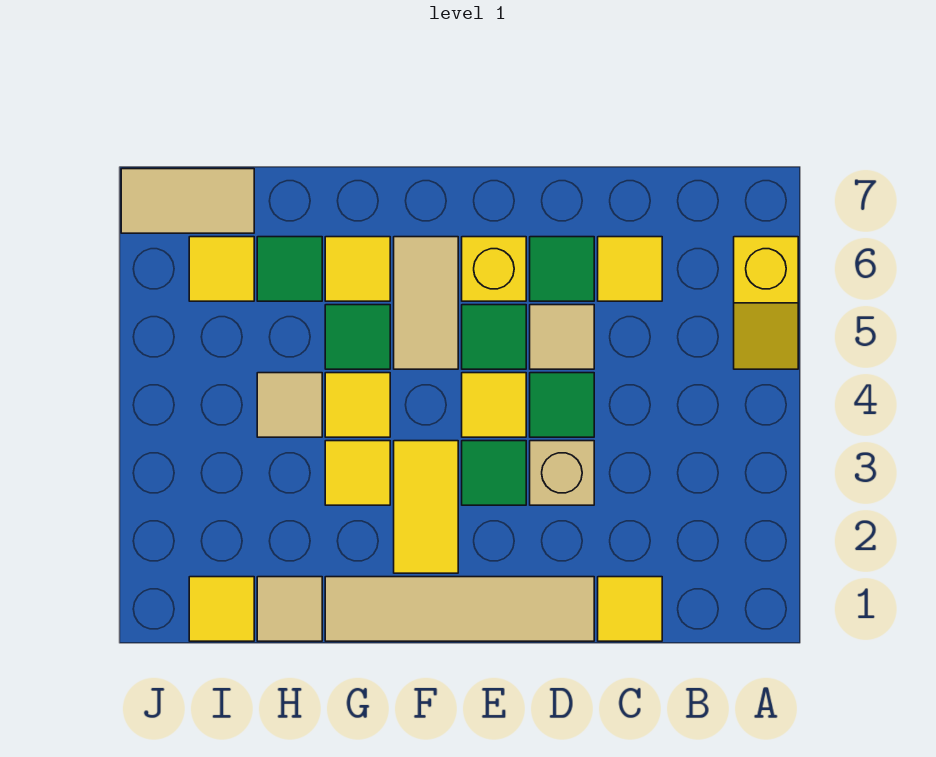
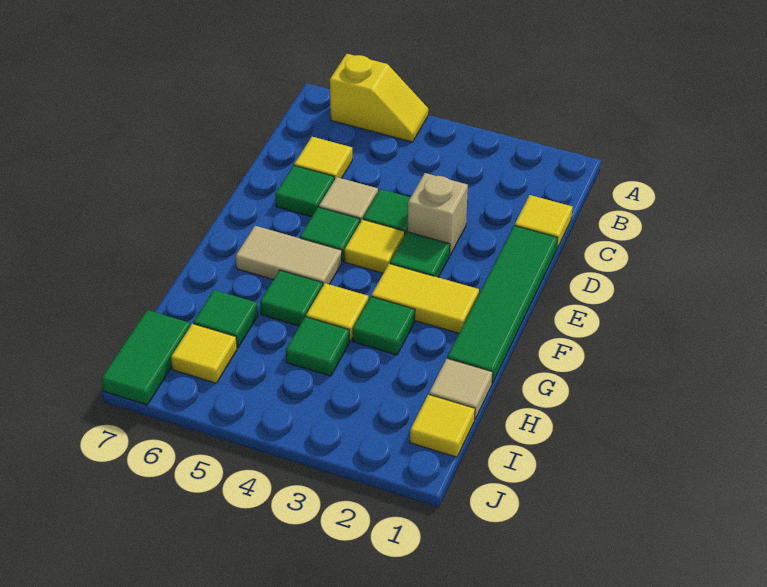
tan 1x4 tile [325,577,594,641] -> green 1x4 tile [447,226,557,383]
yellow 1x1 brick [462,237,526,301] -> none
yellow 1x1 tile [325,441,390,505] -> green 1x1 tile [353,297,415,355]
yellow 1x1 tile [325,237,390,301] -> none
tan 1x1 tile [257,373,322,437] -> green 1x1 tile [286,317,350,376]
tan 1x2 tile [121,169,254,233] -> green 1x2 tile [102,310,190,405]

